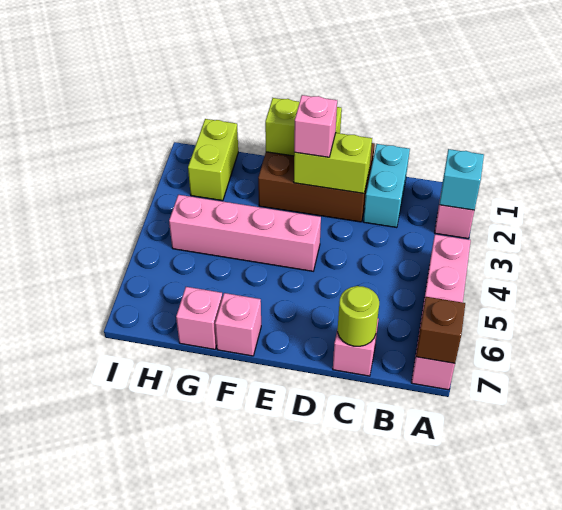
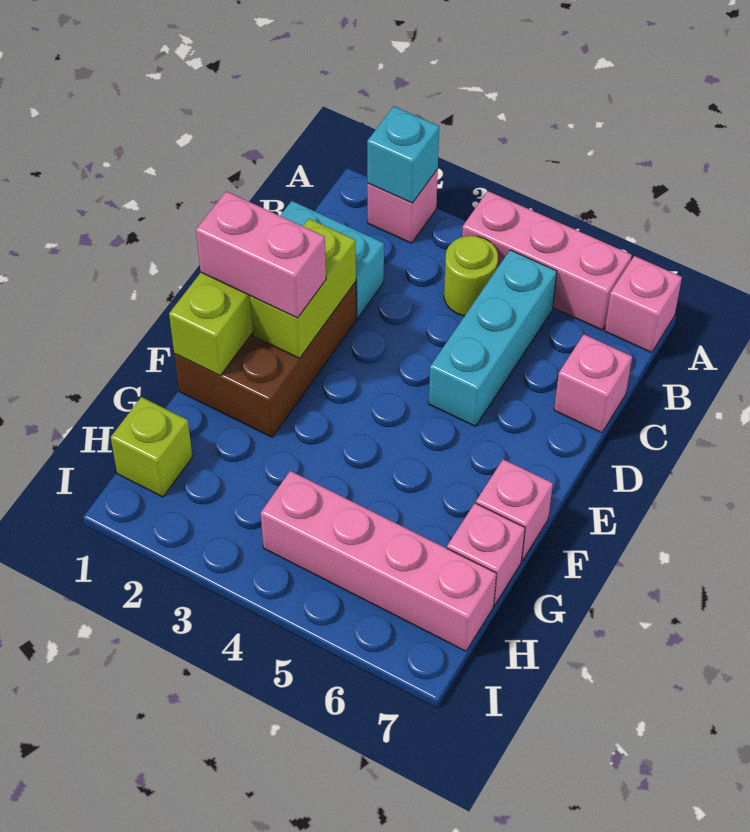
brown 1x1 brick [416,297,465,363] -> none
none -> cyan 1x3 brick [429,250,557,426]
lime 1x1 round brick [338,286,379,346] -> lime 1x1 round brick moved to [444,236,498,316]
pink 1x1 brick [294,95,337,157] -> pink 1x2 brick [196,191,326,318]
pink 1x4 brick [169,195,321,271] -> pink 1x4 brick turned to [261,471,496,651]
lime 1x2 brick [188,119,238,201] -> lime 1x1 brick [111,397,193,497]

